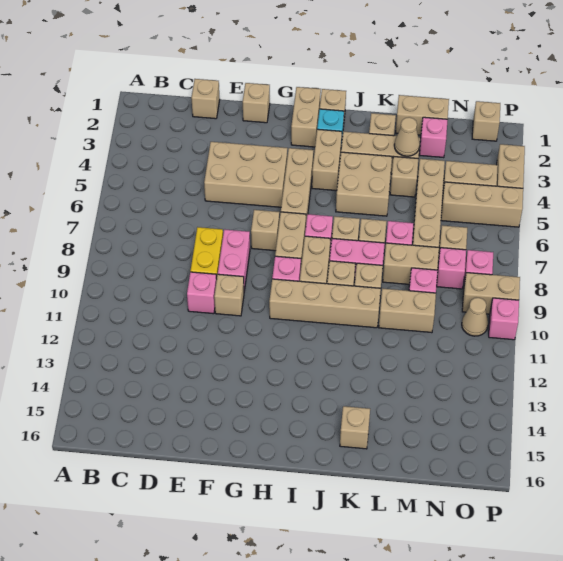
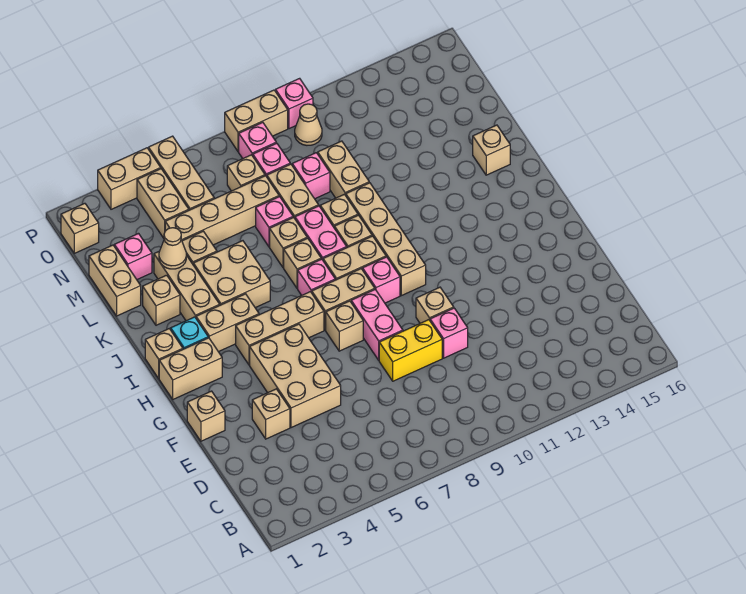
tan 1x1 brick [191,79,220,119] -> tan 1x1 brick moved to [252,389,290,439]
pink 1x2 brick [218,229,250,291] -> pink 1x2 brick turned to [351,290,403,360]
tan 1x2 brick [462,273,520,314] -> tan 1x2 brick turned to [225,90,288,152]

